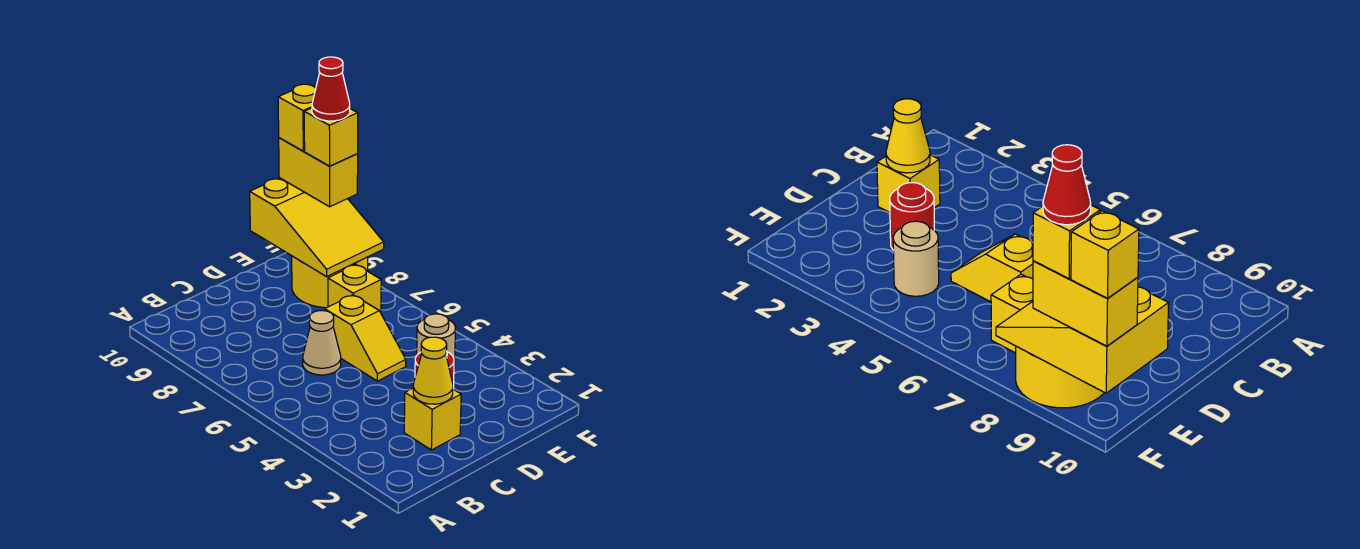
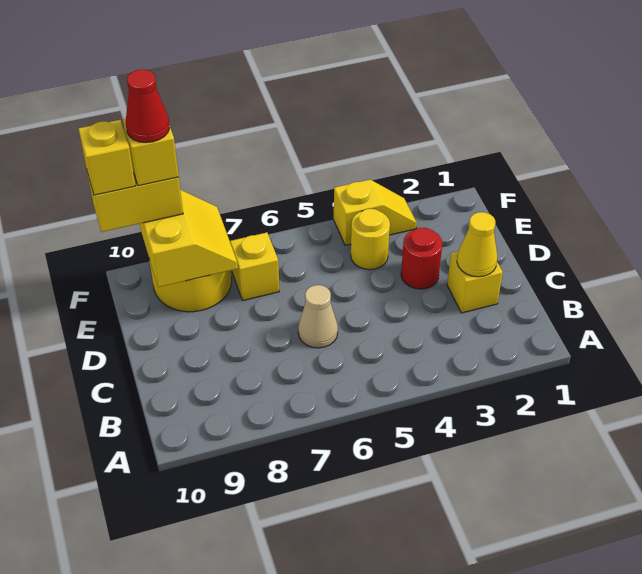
yellow 1x2 slope [325,295,406,381] -> yellow 1x2 slope moved to [334,180,417,245]
tan 1x1 round brick [417,314,455,369] -> yellow 1x1 round brick [351,209,390,270]
yellow 2x3 slope [250,178,384,277] -> yellow 2x2 slope [140,190,238,287]

